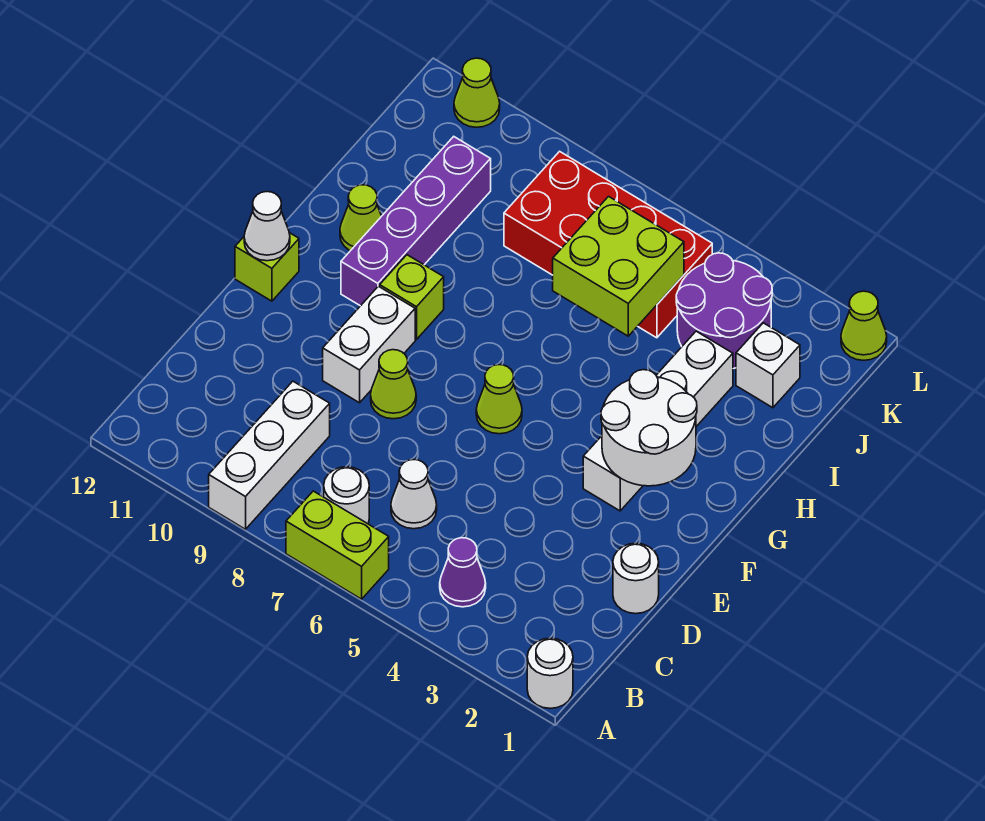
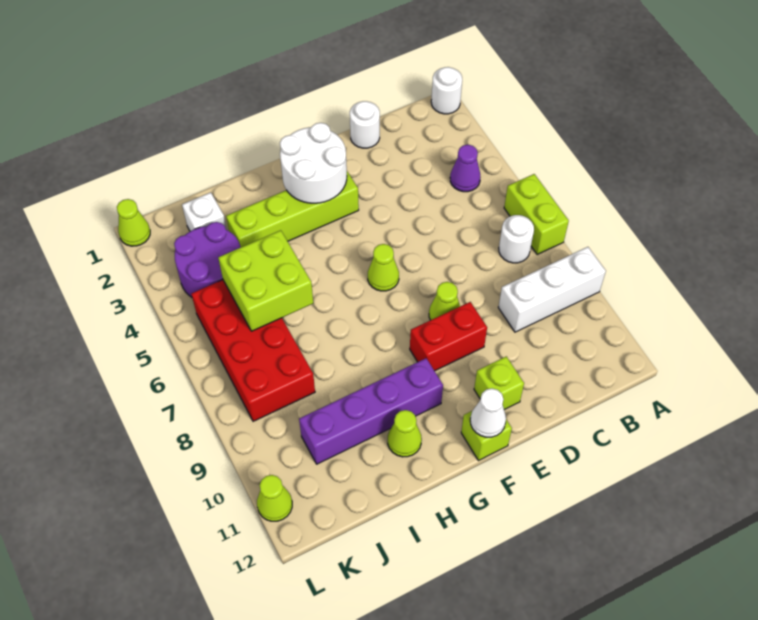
white 1x1 cone [391,460,437,529] -> none
white 1x2 brick [323,286,415,403] -> red 1x2 brick [410,302,487,371]
white 1x4 brick [583,331,733,511] -> lime 1x4 brick [226,172,359,247]
lime 1x1 brick [380,255,444,339] -> lime 1x1 brick moved to [474,356,524,410]

